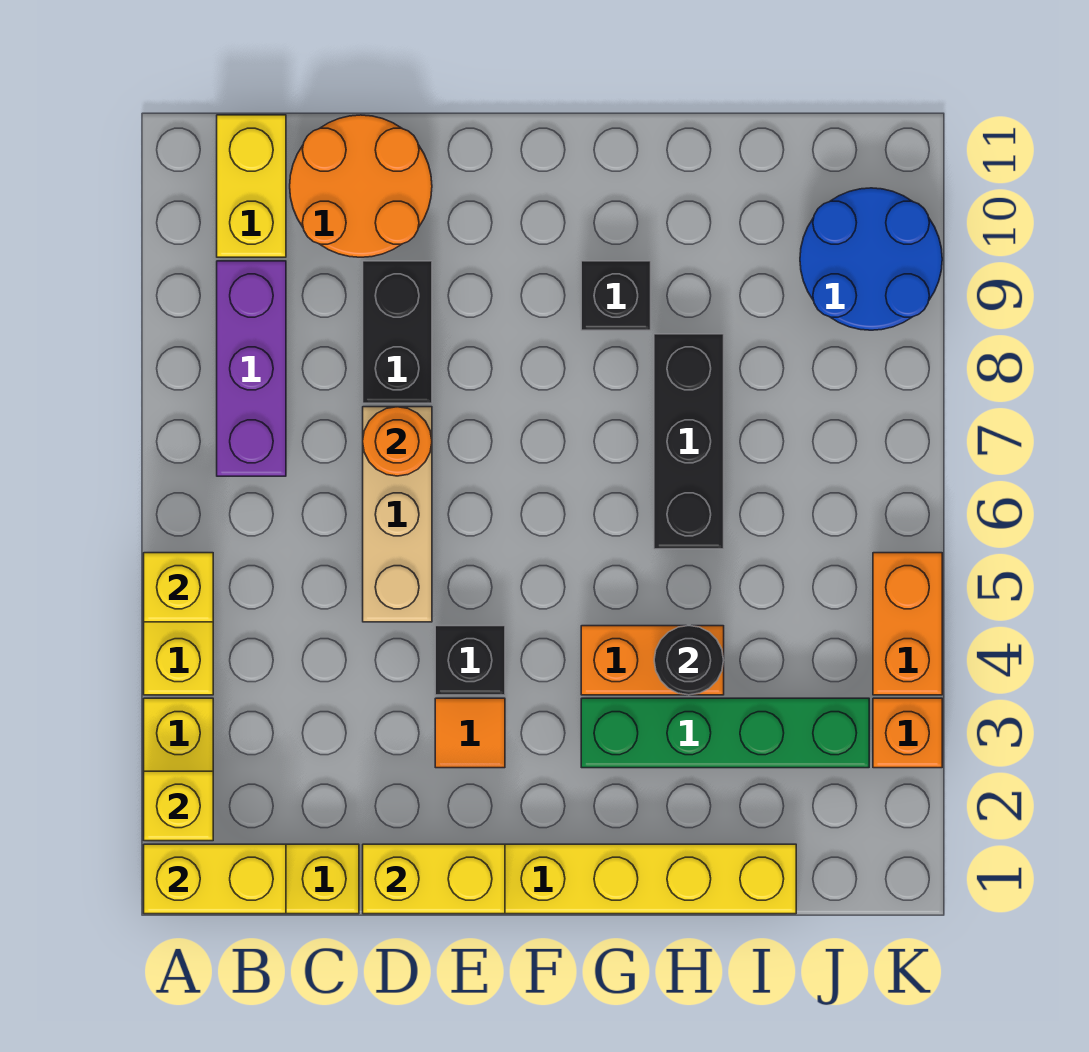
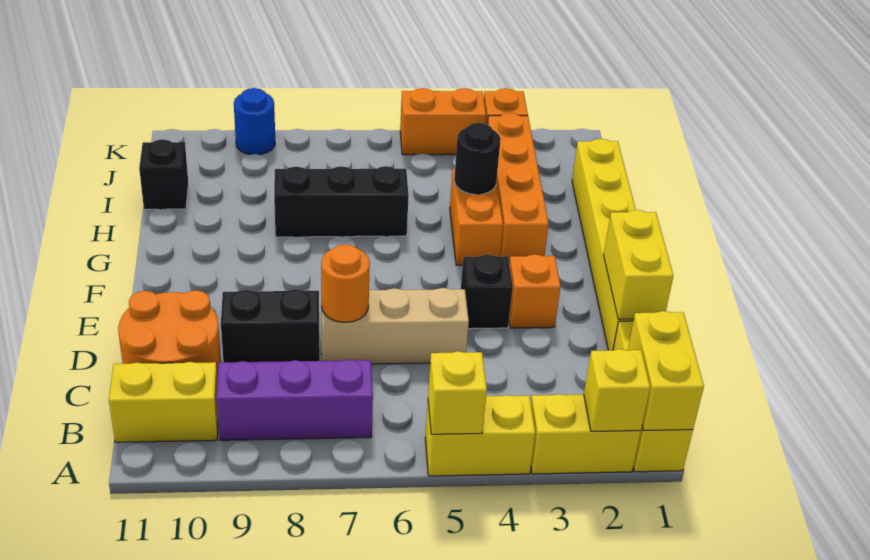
orange 1x1 tile [435,698,505,768] -> orange 1x1 brick [509,254,561,328]
green 1x4 brick [581,698,869,768] -> orange 1x4 brick [487,113,549,264]
black 1x1 brick [581,261,651,330] -> black 1x1 brick moved to [139,139,188,209]
blue 2x2 round brick [800,188,942,330] -> blue 1x1 round brick [234,88,275,155]

